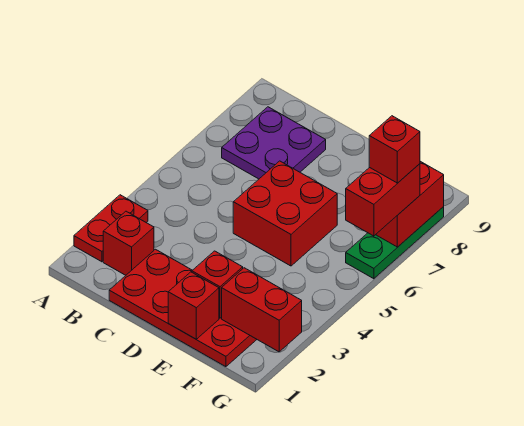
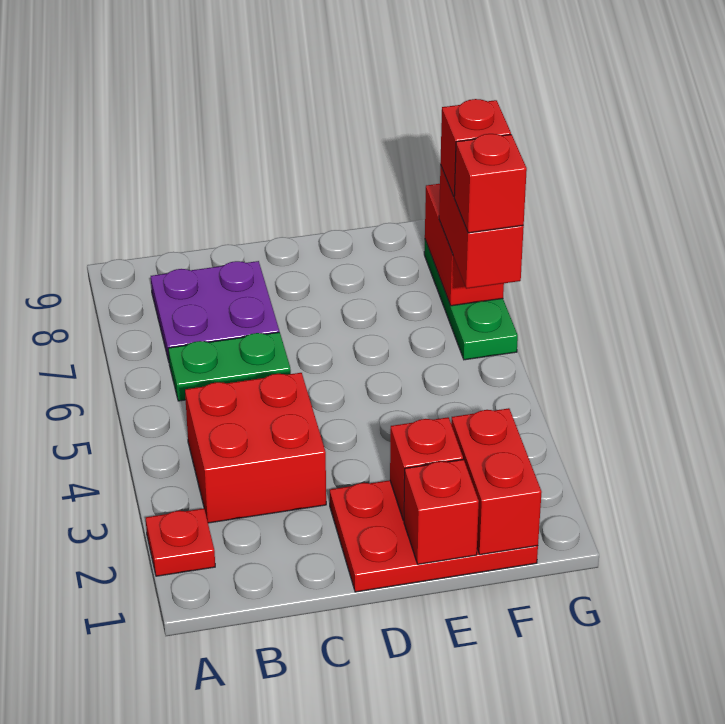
red 1x2 plate [74,195,148,262] -> red 1x1 plate [146,509,215,576]
red 1x1 brick [103,211,154,275] -> red 1x1 brick moved to [454,134,527,233]
none -> green 1x2 plate [168,332,291,401]
red 2x4 plate [109,249,257,367] -> red 2x3 plate [330,480,538,592]
red 2x2 brick [233,161,337,266] -> red 2x2 brick moved to [185,373,326,523]
red 1x2 brick [222,268,302,352] -> red 1x2 brick turned to [451,408,542,555]

